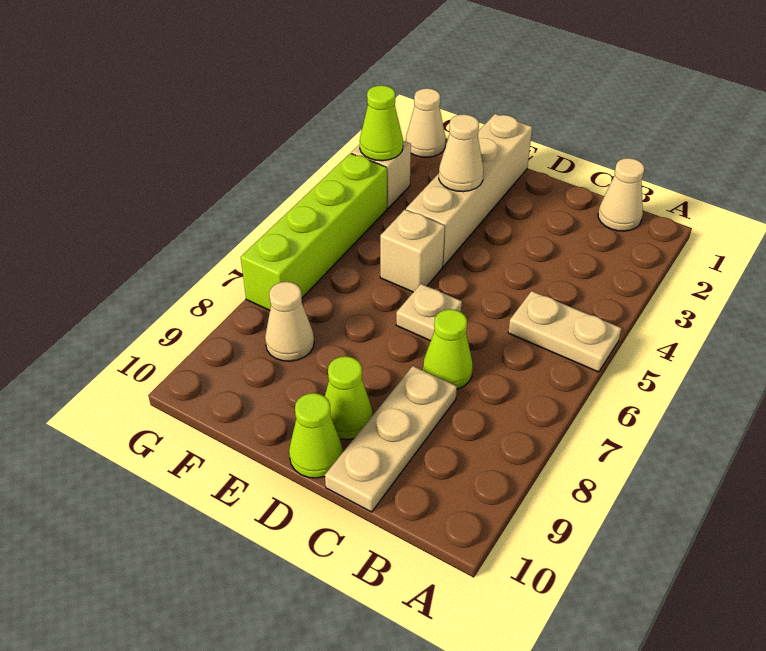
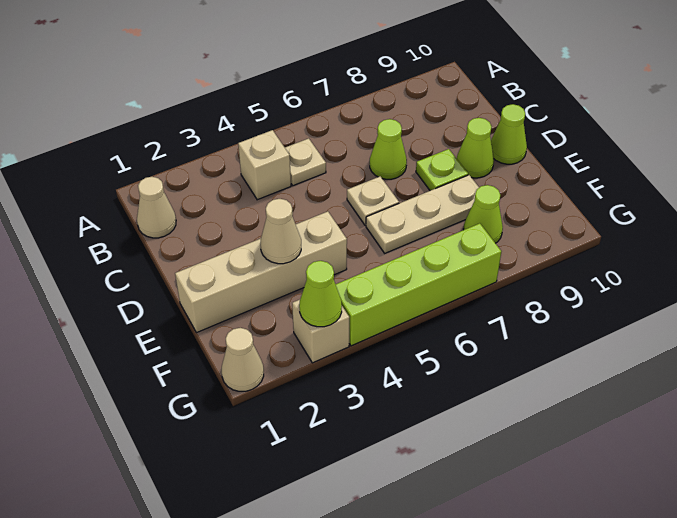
tan 1x2 plate [508,291,621,372] -> tan 1x1 plate [285,138,326,186]
tan 1x3 plate [325,366,457,512] -> tan 1x3 plate moved to [366,175,479,253]
none -> lime 1x1 plate [416,149,468,191]
tan 1x1 brick [380,210,445,292] -> tan 1x1 brick moved to [238,130,291,200]
tan 1x1 cone [265,282,314,361] -> lime 1x1 cone [463,185,503,243]

